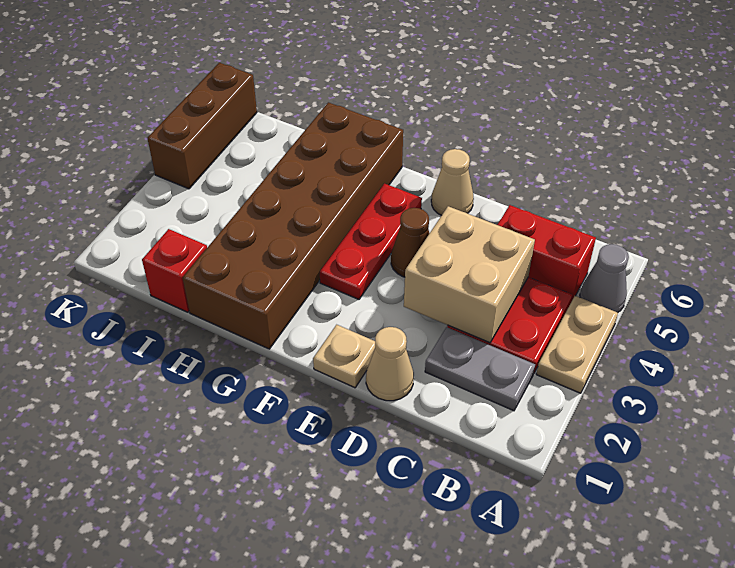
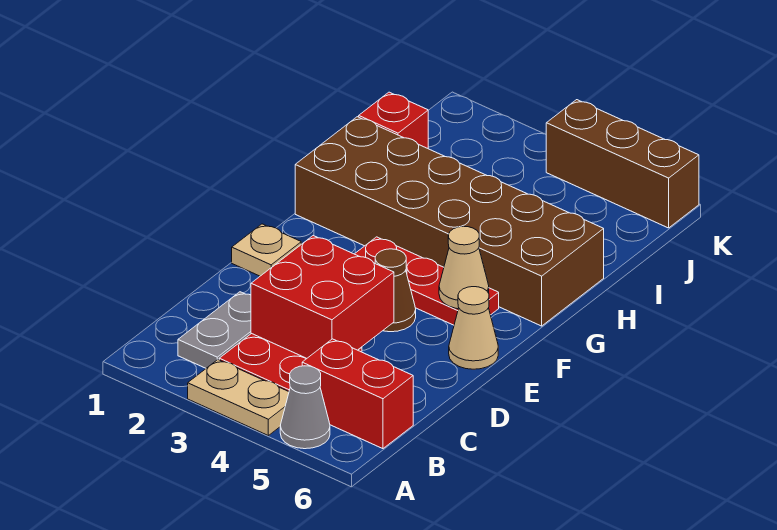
red 1x2 brick [497,205,596,302] -> red 1x2 brick turned to [302,339,413,449]
tan 2x2 brick [404,206,535,343] -> red 2x2 brick [251,236,394,359]
tan 1x1 cone [366,327,414,401] -> tan 1x1 cone moved to [439,226,489,309]

